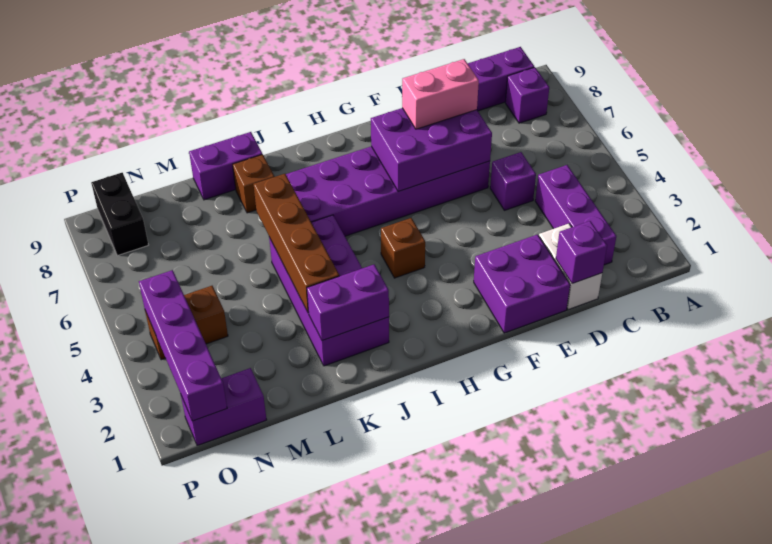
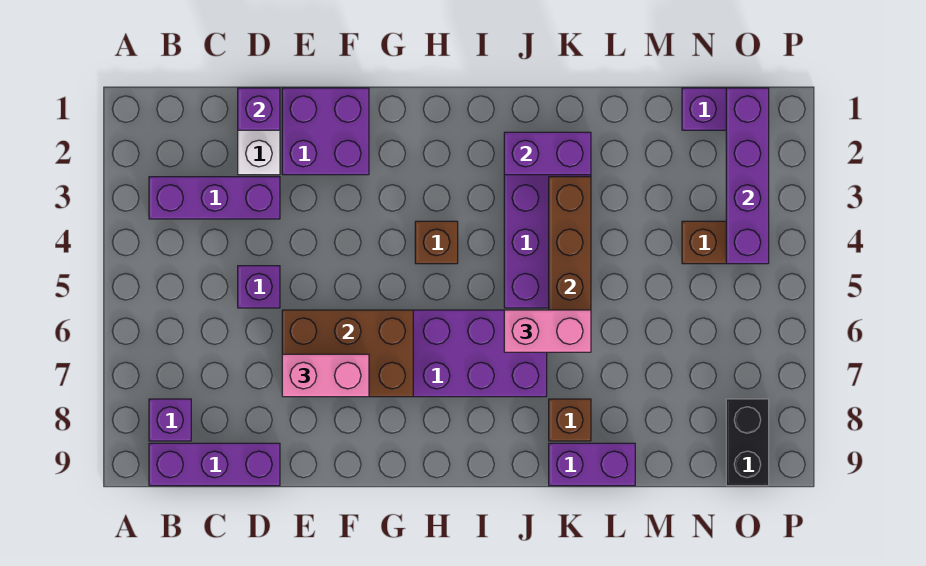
purple 1x3 brick [535,165,616,265] -> purple 1x3 brick turned to [149,177,280,219]
purple 2x3 brick [371,108,492,192] -> brown 2x3 brick [282,310,413,397]
none -> pink 1x2 brick [504,310,591,352]

